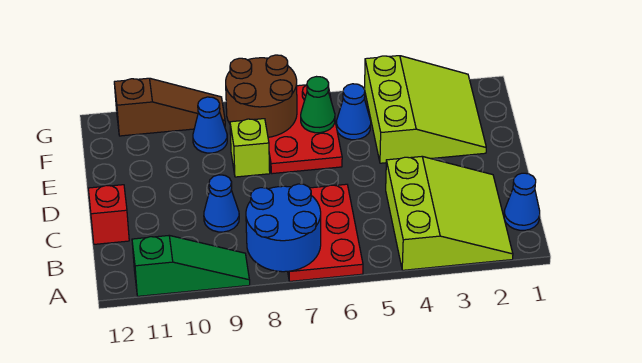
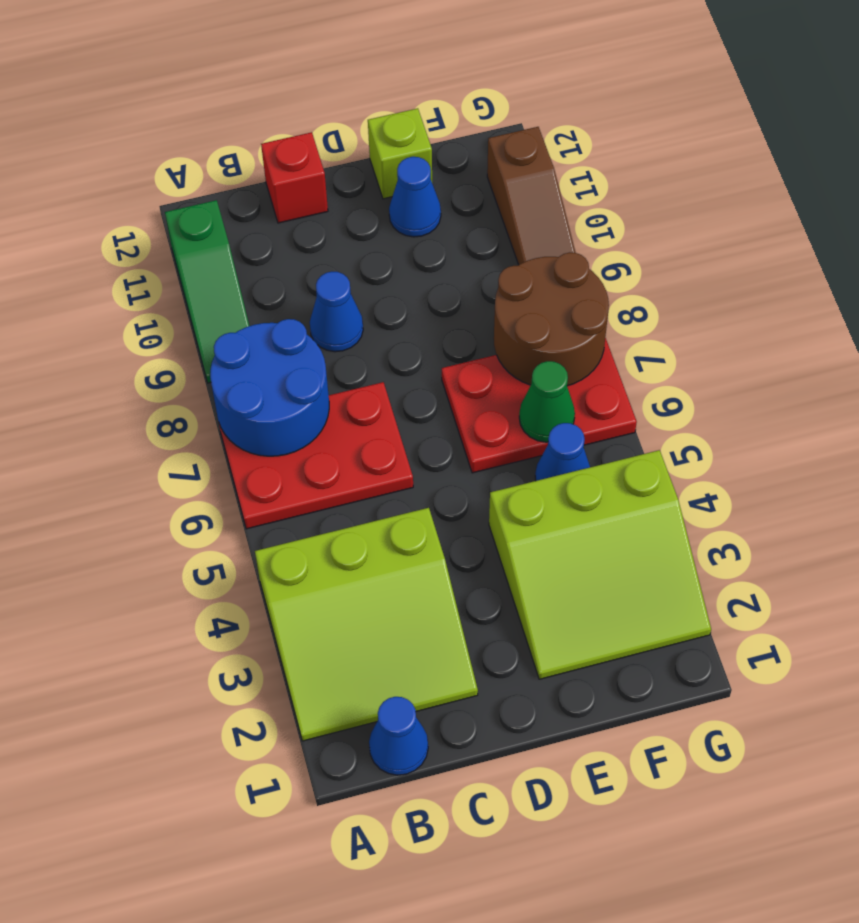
lime 1x1 brick [230,119,270,177] -> lime 1x1 brick moved to [368,108,432,199]
blue 1x1 cone [193,97,227,153] -> blue 1x1 cone moved to [389,157,441,237]

